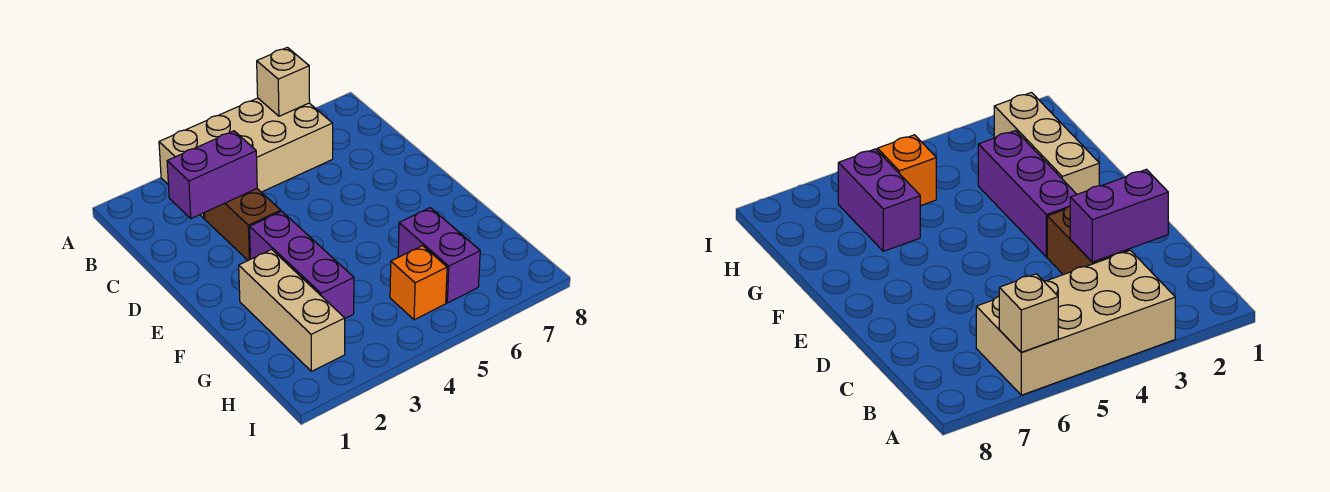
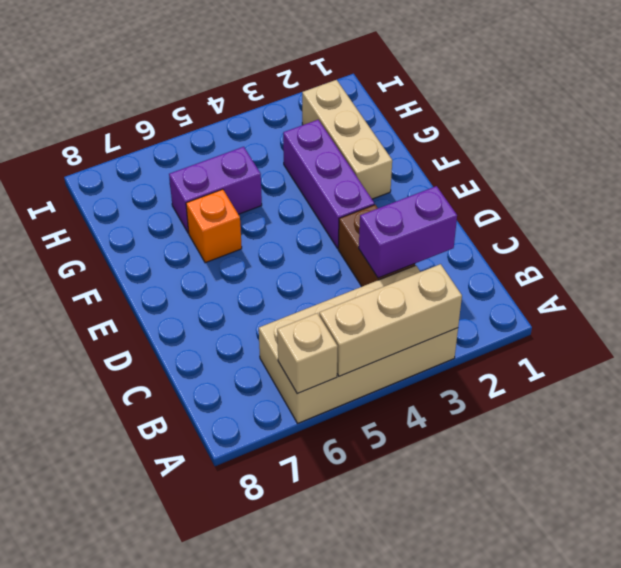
none -> tan 1x3 brick [319,264,462,376]
purple 1x2 brick [398,208,480,303] -> purple 1x2 brick turned to [169,147,262,233]
orange 1x1 brick [390,246,447,320] -> orange 1x1 brick moved to [186,189,242,263]

